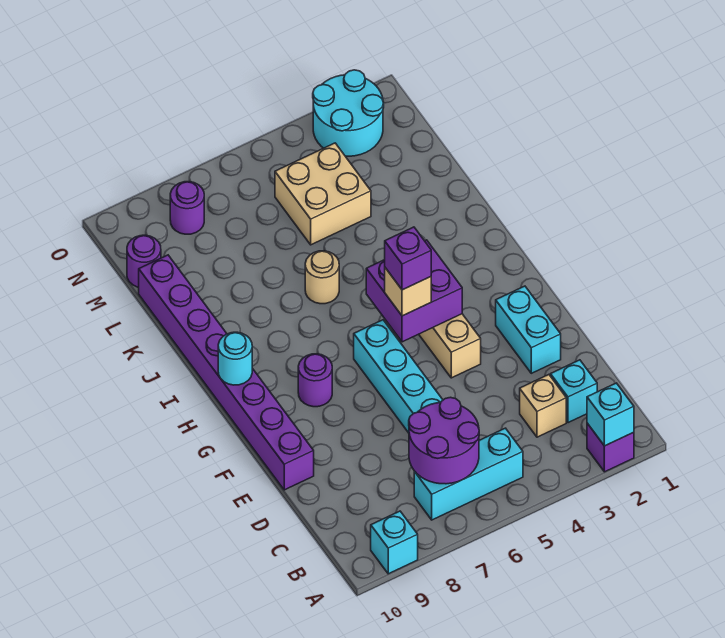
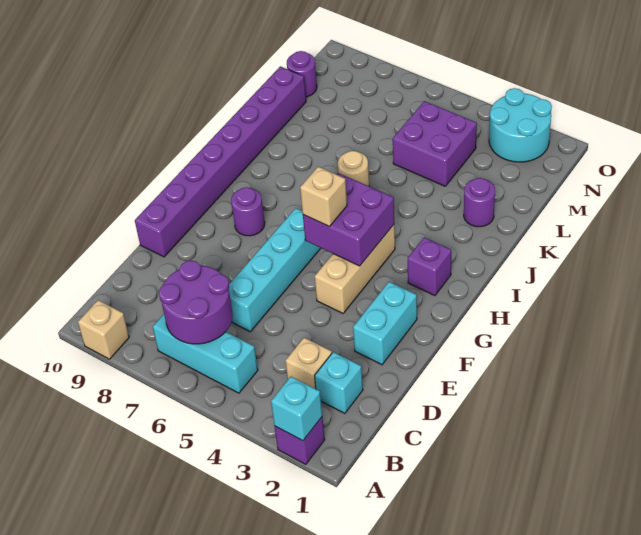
cyan 1x1 brick [371,511,418,574] -> tan 1x1 brick [78,300,129,359]
purple 1x1 brick [385,227,431,290] -> purple 1x1 brick moved to [408,237,451,296]
cyan 1x1 round brick [218,332,252,385] -> none
tan 2x2 brick [275,143,371,245] -> purple 2x2 brick [393,101,477,186]
purple 1x1 round brick [170,182,204,234] -> purple 1x1 round brick moved to [464,178,495,227]

